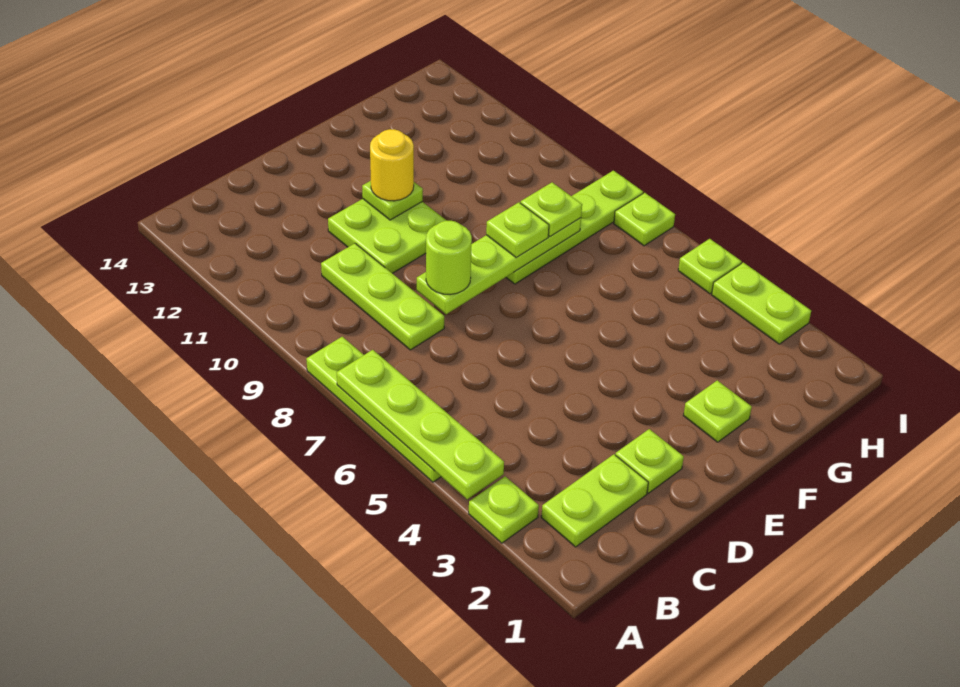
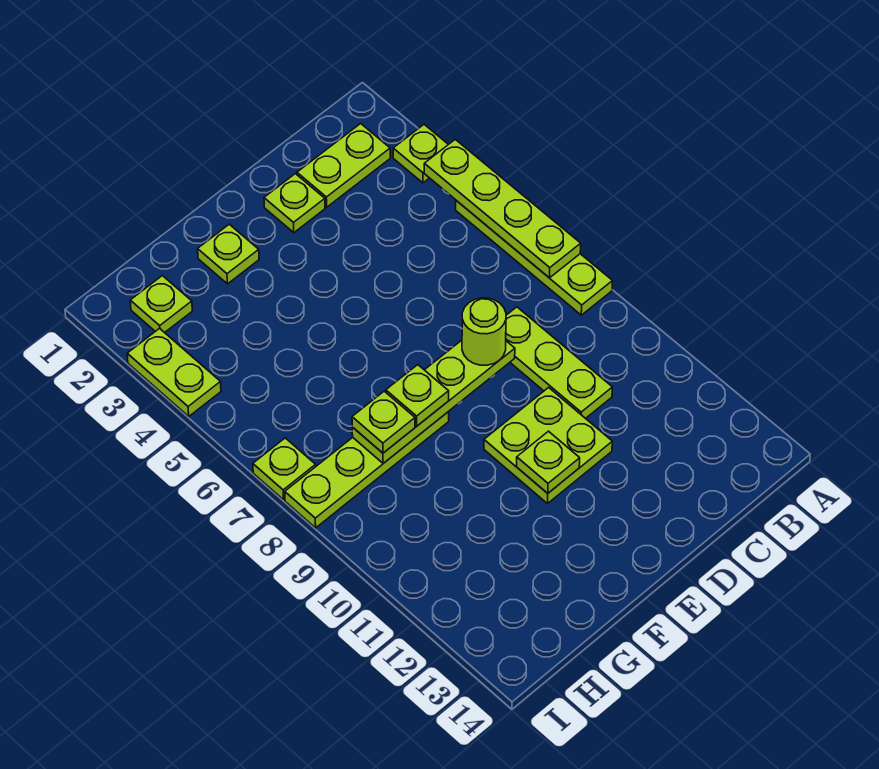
yellow 1x1 round brick [370,129,414,201] -> none
lime 1x1 plate [678,239,742,294] -> lime 1x1 plate moved to [130,276,192,333]

